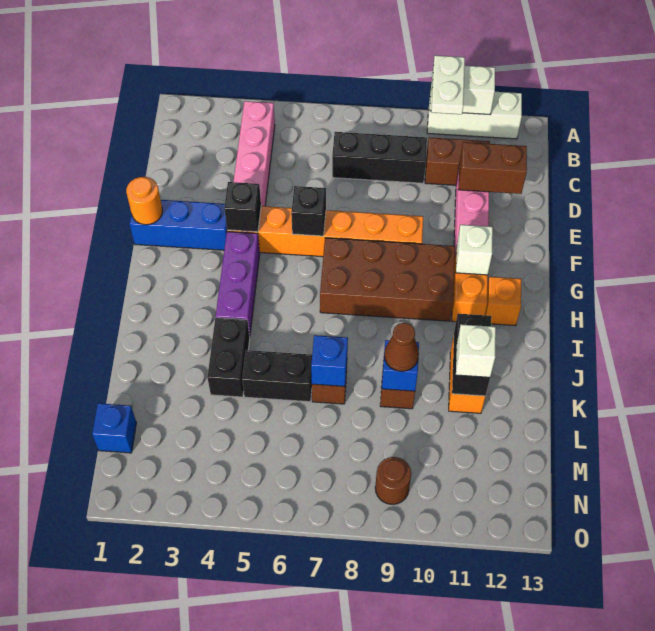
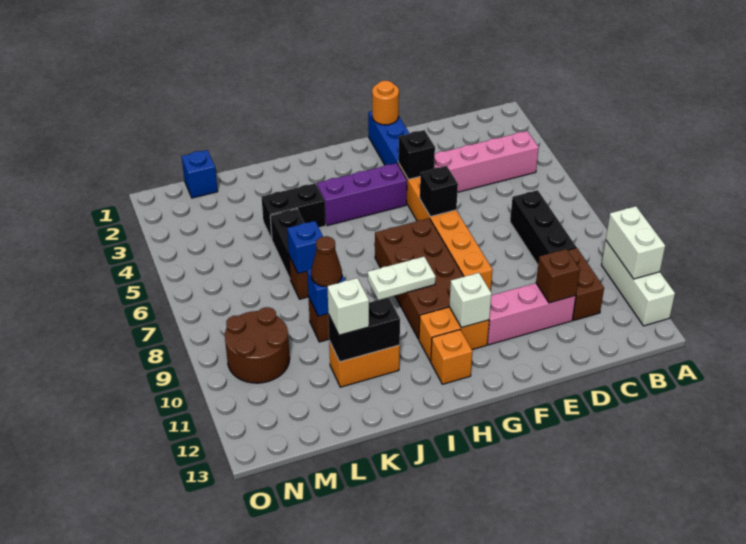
white 1x2 plate [431,55,465,114] -> white 1x2 plate moved to [368,257,436,300]
brown 1x2 brick [458,142,527,194] -> brown 1x1 brick [536,249,580,303]
brown 1x1 round brick [375,457,411,504] -> brown 2x2 round brick [225,307,290,383]

